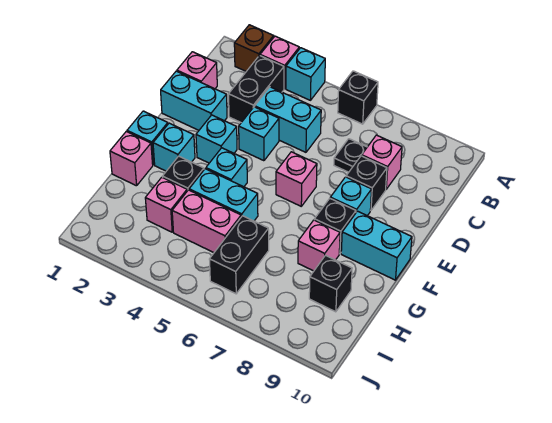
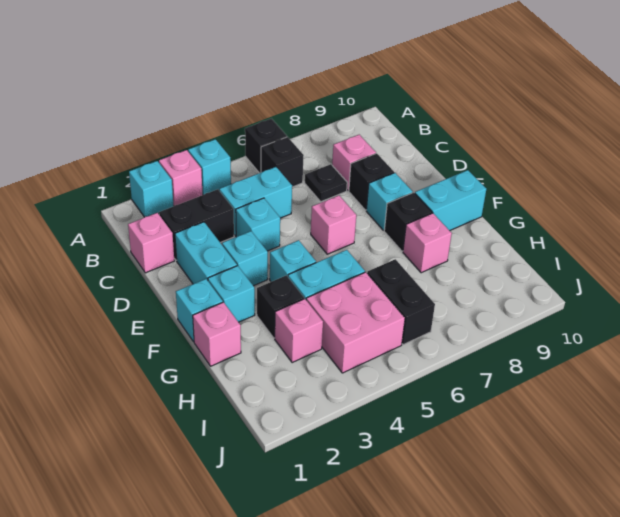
brown 1x1 brick [234,25,274,71] -> cyan 1x1 brick [129,161,174,217]
black 1x2 brick [229,56,284,122] -> black 1x2 brick turned to [159,189,234,260]
cyan 1x2 brick [161,71,227,130] -> cyan 1x2 brick turned to [175,222,237,284]
pink 1x2 brick [172,190,241,253] -> pink 2x2 brick [306,272,405,373]
black 1x1 brick [309,255,352,312] -> black 1x1 brick moved to [261,137,304,187]

